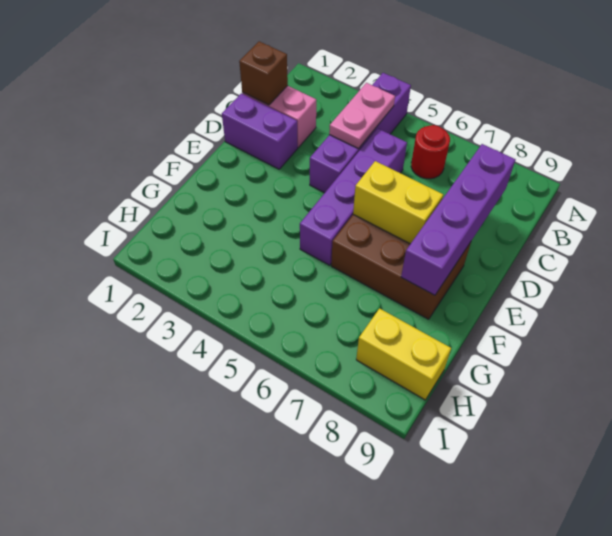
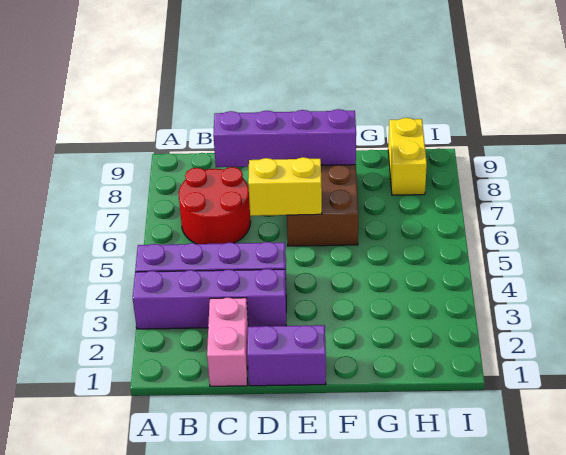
pink 1x2 plate [329,83,395,149] -> none
red 1x1 round brick [411,125,450,179] -> red 2x2 round brick [179,167,251,244]
brown 1x1 brick [239,41,288,105] -> none
purple 1x4 brick [300,129,407,265] -> purple 1x4 brick moved to [133,269,286,329]
purple 1x2 brick [222,93,298,169] -> purple 1x2 brick turned to [247,325,326,386]
yellow 1x2 brick [353,161,443,244] -> yellow 1x2 brick turned to [248,157,322,216]

